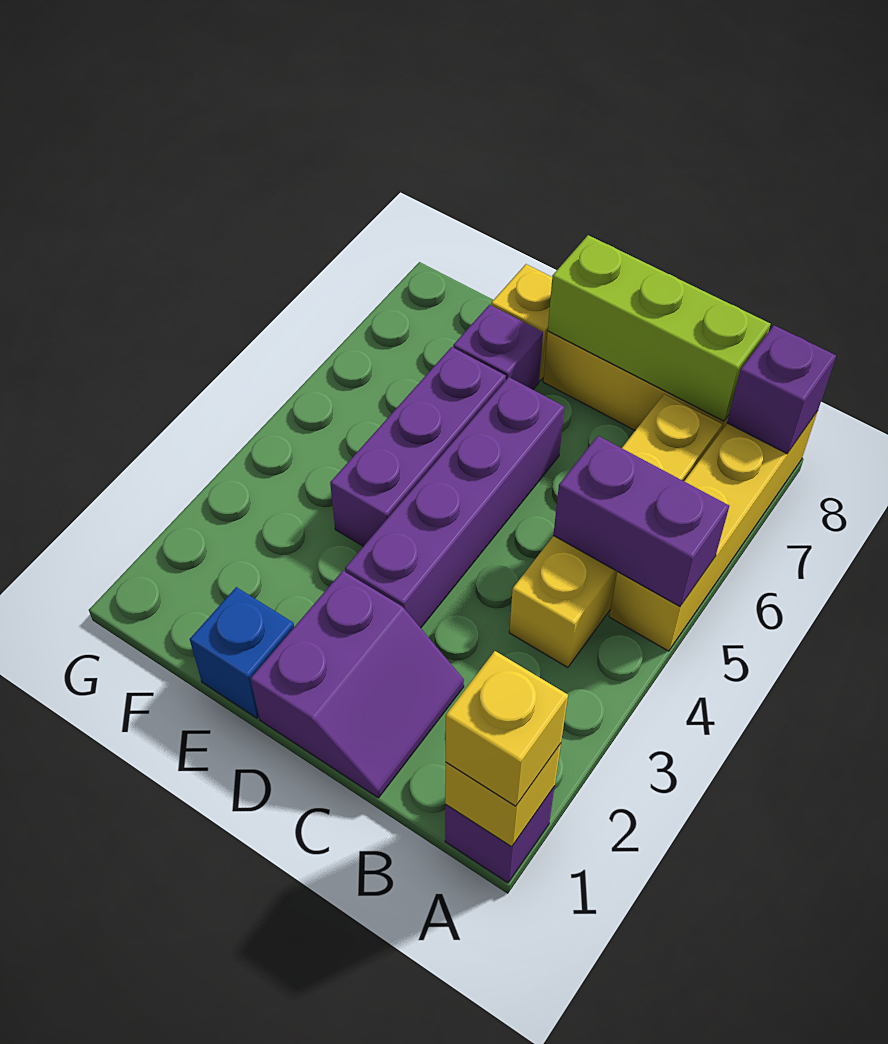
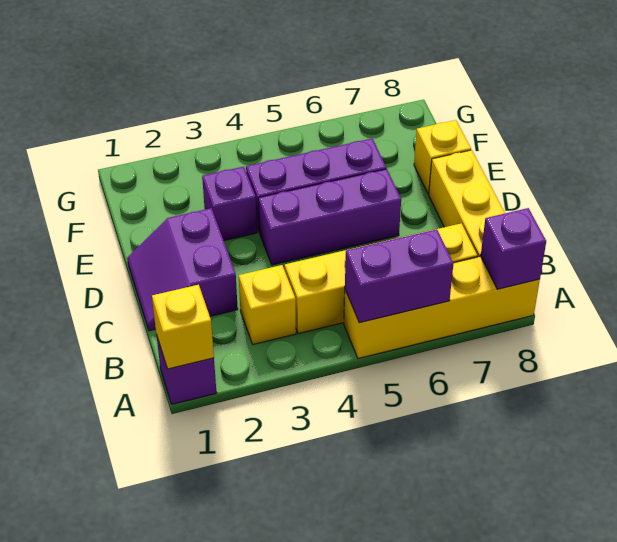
yellow 1x1 brick [446,651,568,806] -> yellow 1x1 brick moved to [239,265,296,344]
purple 1x2 brick [553,436,729,606] -> purple 1x2 brick turned to [345,229,453,323]
lime 1x3 brick [548,235,770,421] -> none
purple 2x2 slope [251,571,464,798] -> purple 2x2 slope turned to [127,208,238,331]
purple 1x4 brick [345,377,564,628] -> purple 1x3 brick [258,169,401,265]
blue 1x1 brick [190,587,294,718] -> none
purple 1x1 brick [453,305,543,390] -> purple 1x1 brick moved to [202,167,257,240]

